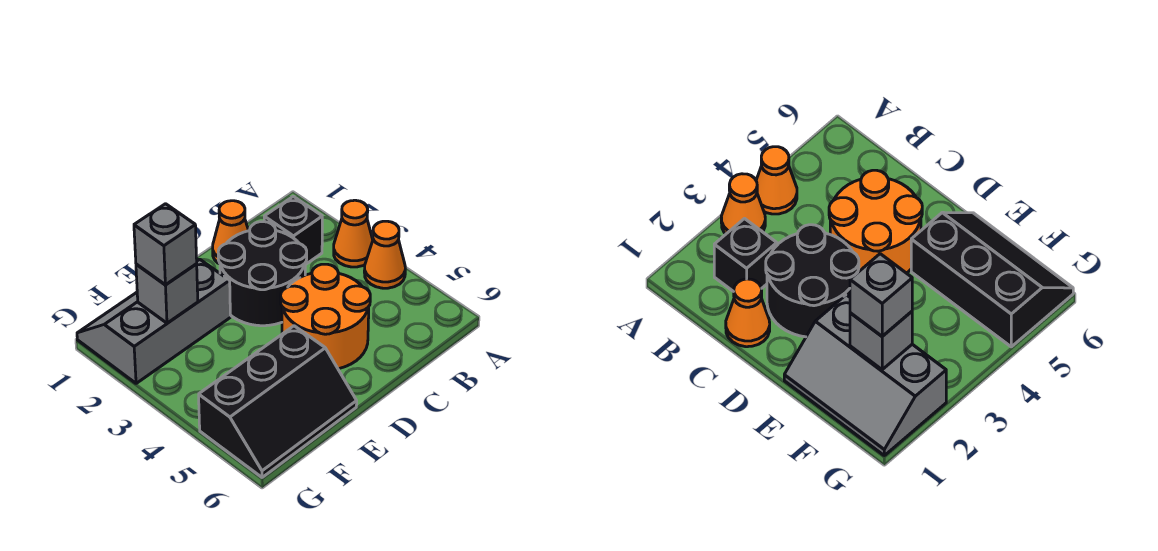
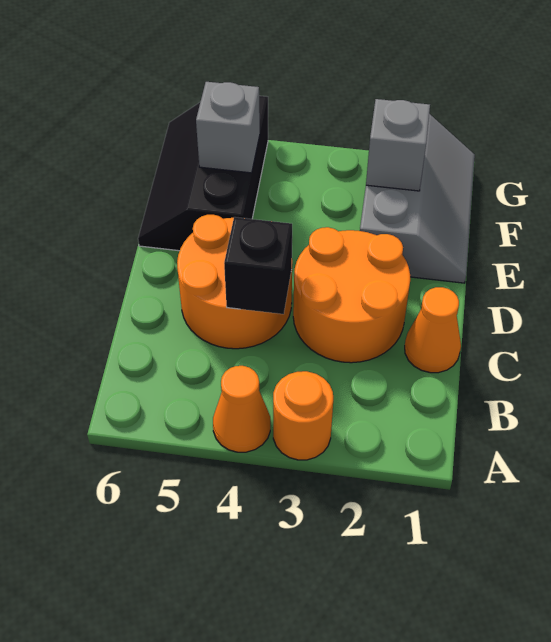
orange 1x1 cone [334,200,373,267] -> orange 1x1 round brick [273,371,333,460]
black 1x1 brick [264,196,322,265] -> black 1x1 brick moved to [224,217,292,314]
black 2x2 round brick [218,222,307,326] -> orange 2x2 round brick [293,227,410,363]
grey 1x1 brick [134,204,197,285] -> grey 1x1 brick moved to [196,82,260,173]

